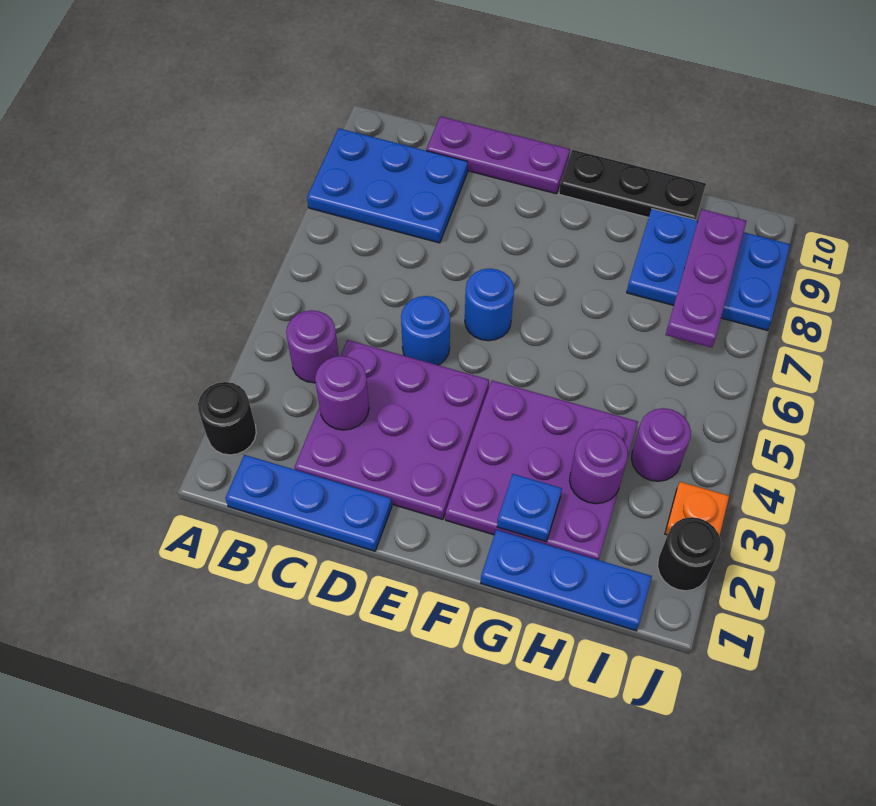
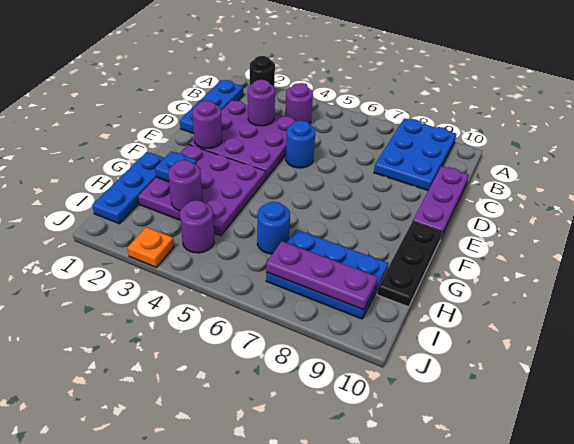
none -> purple 1x1 round brick [192,101,222,148]
blue 1x1 round brick [465,269,514,341] -> blue 1x1 round brick moved to [257,202,290,254]
blue 2x3 plate [627,209,790,330] -> blue 2x3 plate turned to [266,230,388,319]
black 1x1 round brick [658,517,721,591] -> none

